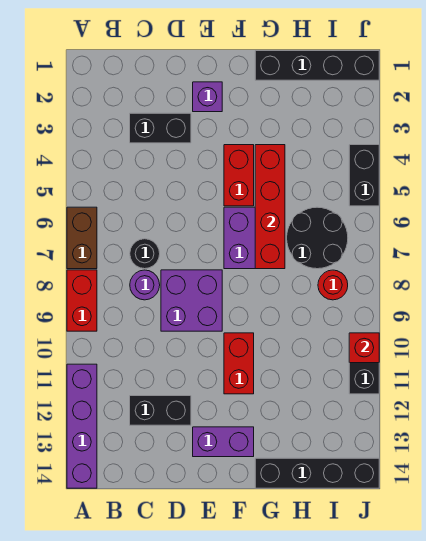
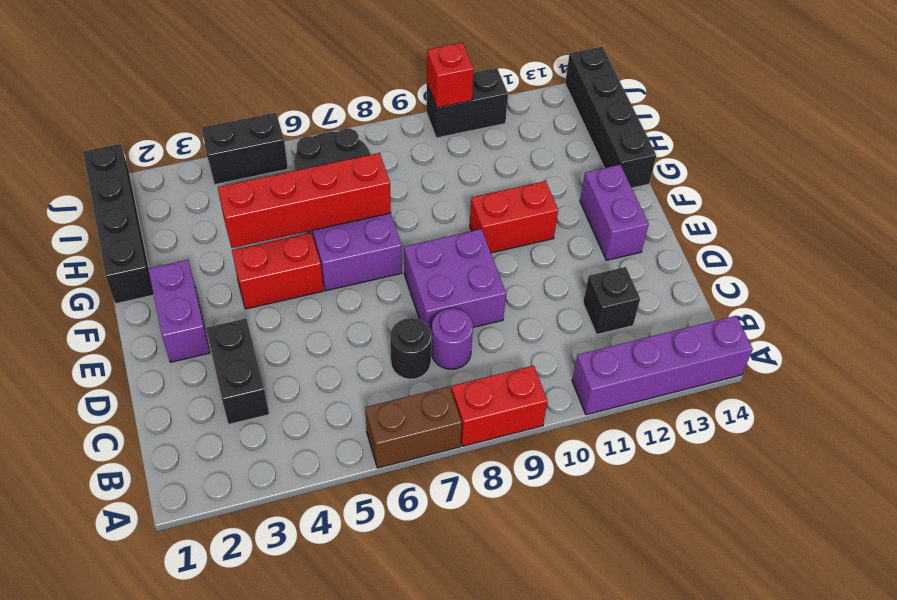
black 1x2 brick [130,396,191,425] -> black 1x1 brick [583,267,640,334]
purple 1x1 brick [193,82,222,112] -> purple 1x2 brick [148,260,210,362]
red 1x1 round brick [318,270,348,300] -> none

